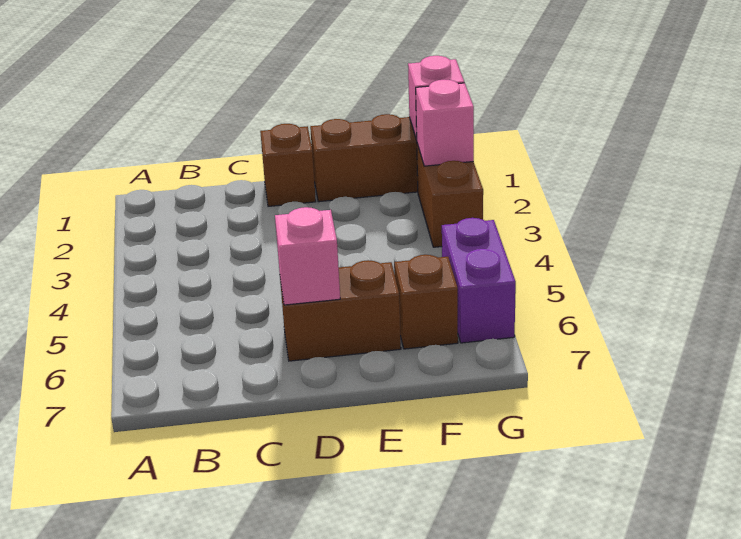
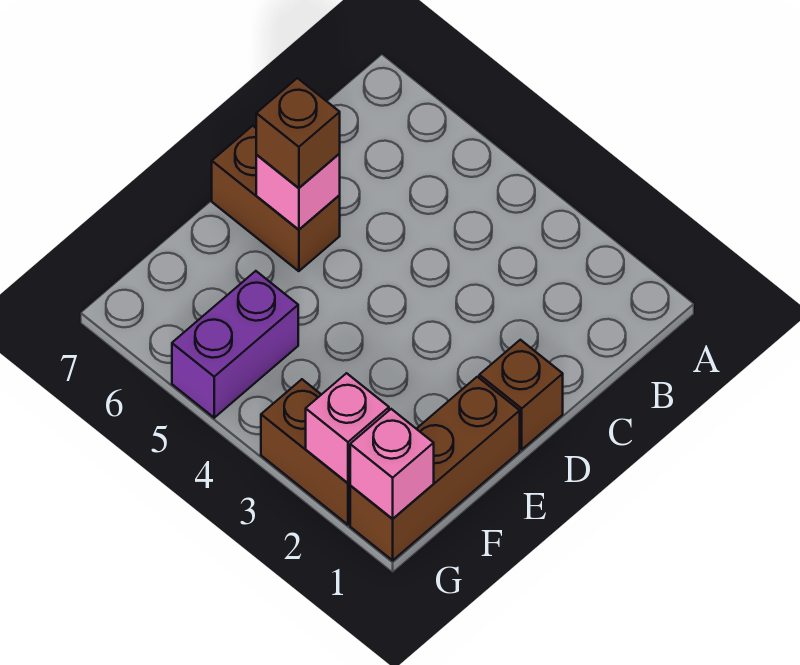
brown 1x2 brick [280,260,401,361] -> brown 1x2 brick turned to [212,126,340,271]
brown 1x1 brick [394,255,458,349] -> brown 1x1 brick moved to [256,78,340,188]
purple 1x2 brick [442,218,516,343] -> purple 1x2 brick turned to [172,271,298,418]

